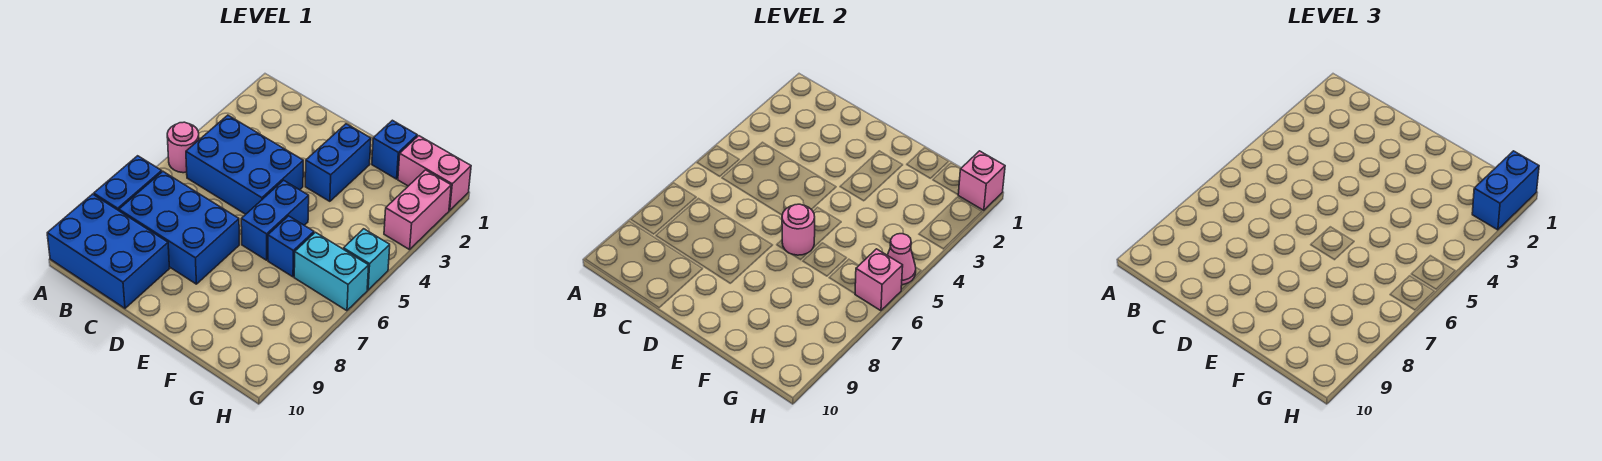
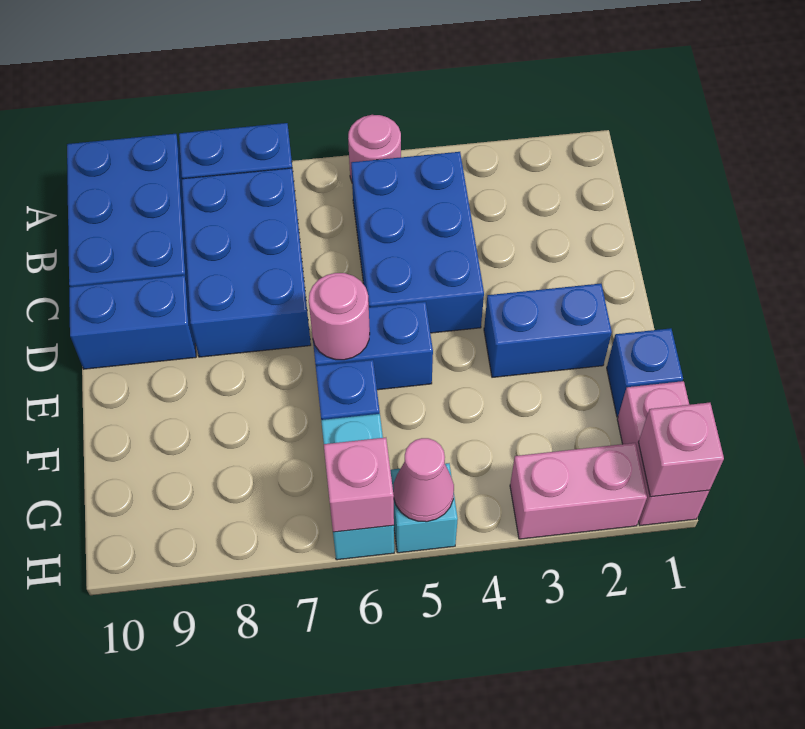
blue 1x2 brick [1472,151,1539,230] -> blue 1x2 brick moved to [69,275,196,369]

